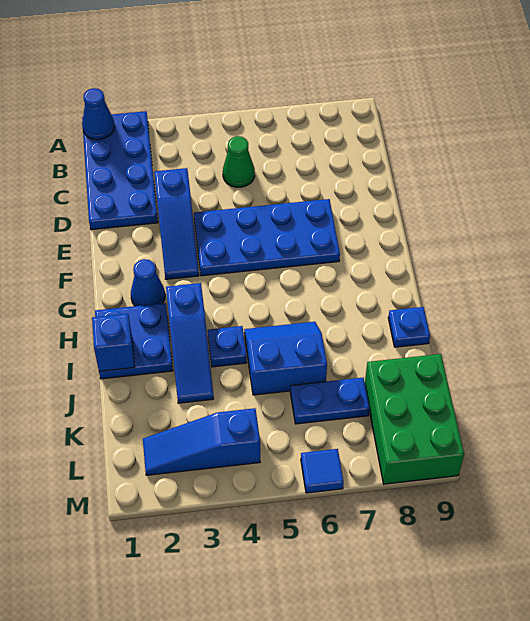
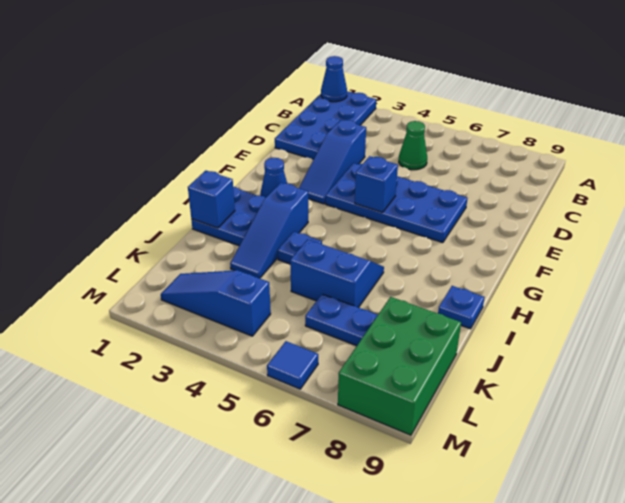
none -> blue 1x1 brick [355,156,398,213]

